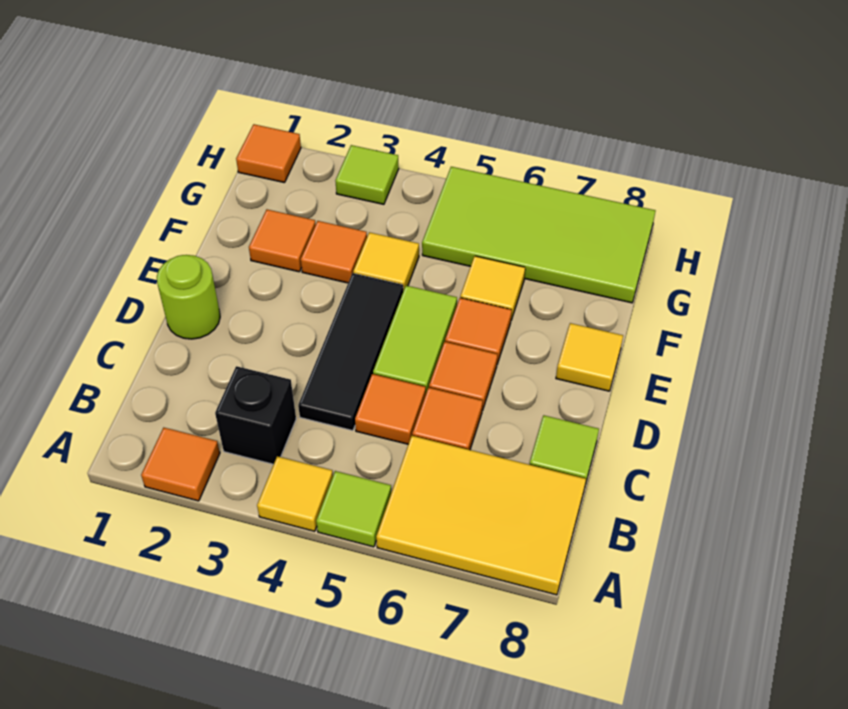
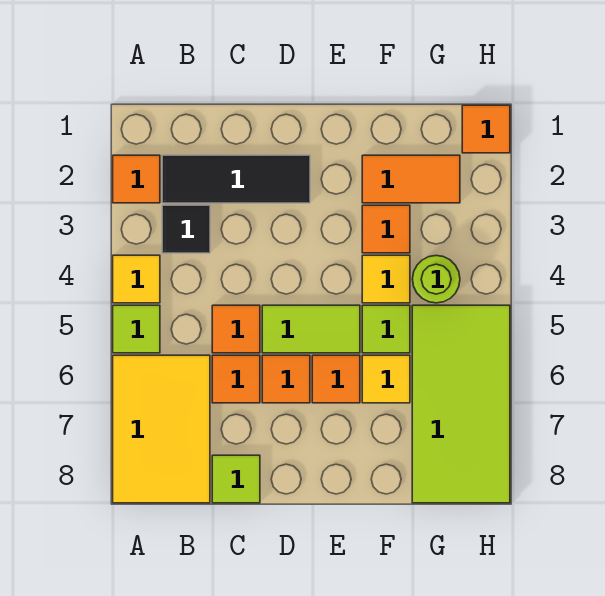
black 1x1 brick [215,366,296,464] -> black 1x1 tile [162,205,210,253]
black 1x3 tile [298,273,403,431] -> black 1x3 tile moved to [162,155,310,203]
lime 1x1 round brick [157,255,220,339] -> lime 1x1 round brick moved to [412,255,460,303]
yellow 1x1 tile [556,323,623,391] -> none
orange 1x1 tile [249,209,315,272] -> orange 1x2 tile [362,155,460,203]
lime 1x1 tile [335,145,399,204] -> lime 1x1 tile moved to [362,305,410,353]

